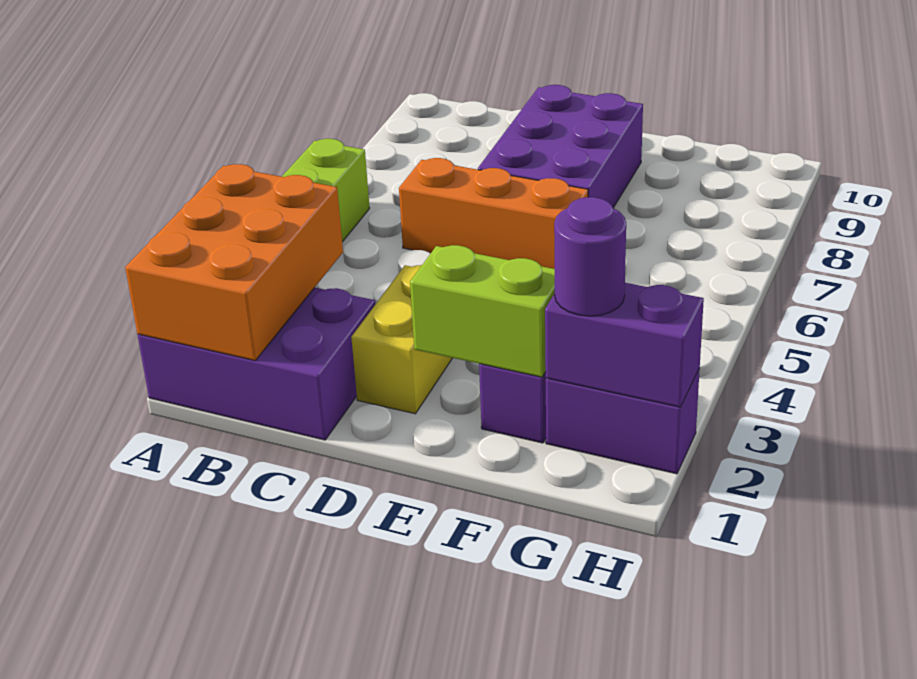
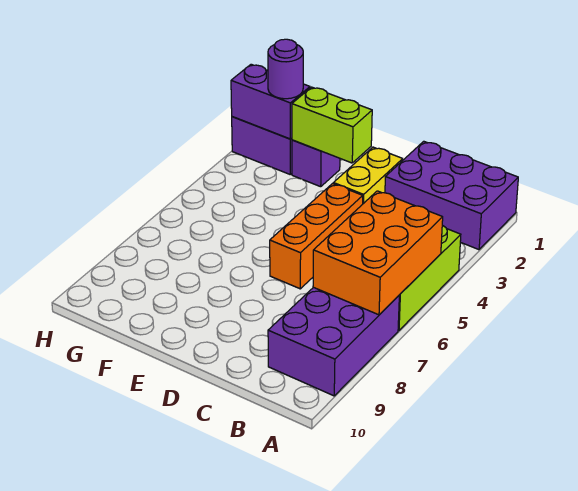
orange 2x3 brick [125,164,343,361] -> orange 2x3 brick moved to [313,191,443,315]
orange 1x3 brick [399,158,588,269] -> orange 1x3 brick turned to [270,184,363,289]
purple 2x3 brick [478,85,643,208] -> purple 2x3 brick moved to [268,287,399,396]

